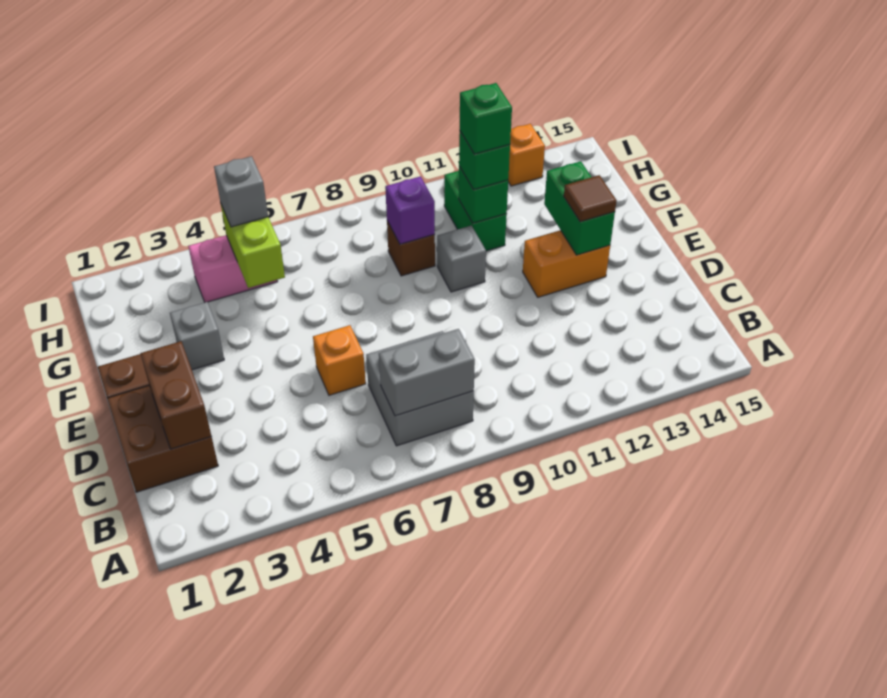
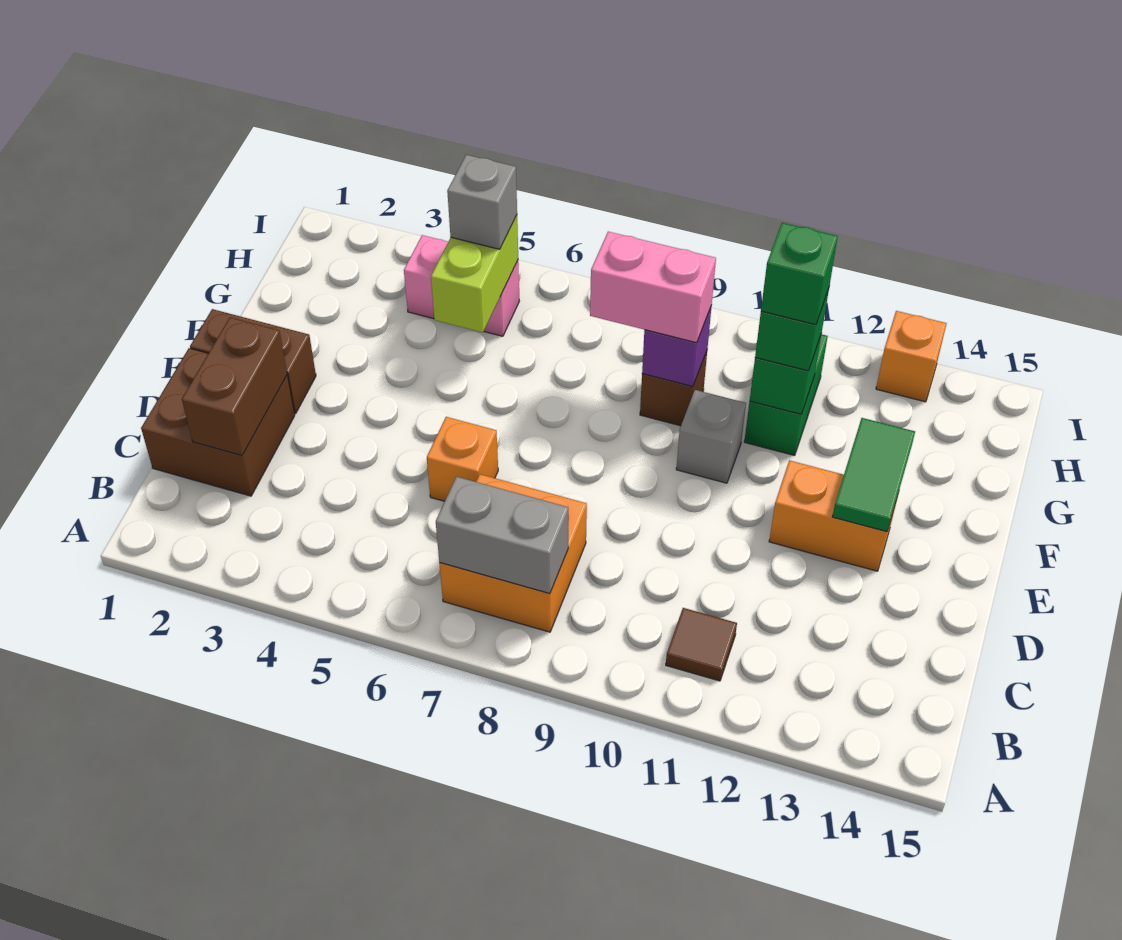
grey 2x2 brick [366,331,474,446] -> orange 2x2 brick [439,474,587,632]
green 1x2 brick [544,161,615,255] -> green 1x2 tile [832,418,915,532]
brown 1x1 tile [564,175,617,222] -> brown 1x1 tile moved to [666,608,737,681]
grey 1x1 brick [170,302,224,370] -> none
none -> pink 1x2 brick [590,232,716,343]

